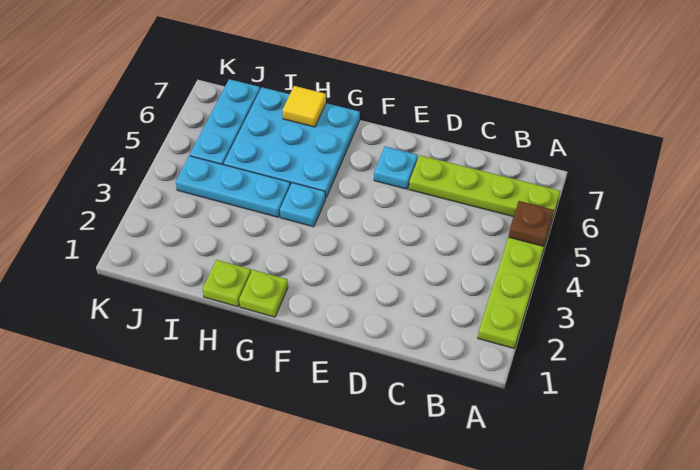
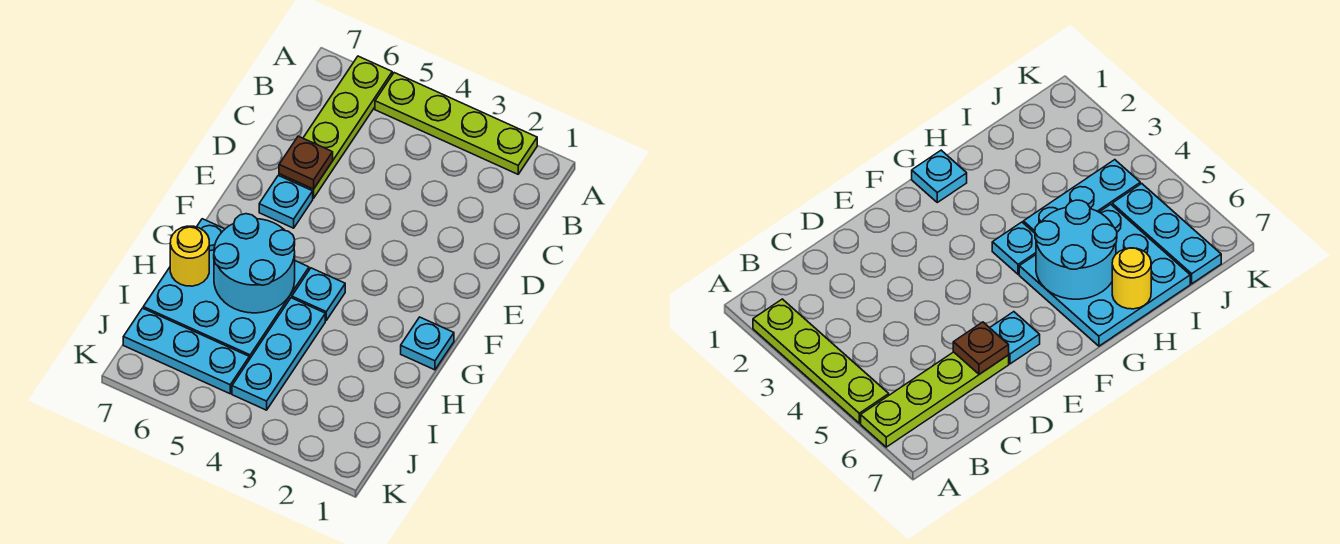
brown 1x1 plate [508,201,554,246] -> brown 1x1 plate moved to [279,136,333,189]
lime 1x1 plate [239,270,288,317] -> cyan 1x1 plate [401,317,454,370]
none -> cyan 2x2 round brick [214,214,295,313]
lime 1x1 plate [203,260,251,307] -> none
yellow 1x1 tile [282,86,326,127] -> yellow 1x1 round brick [170,226,209,286]

